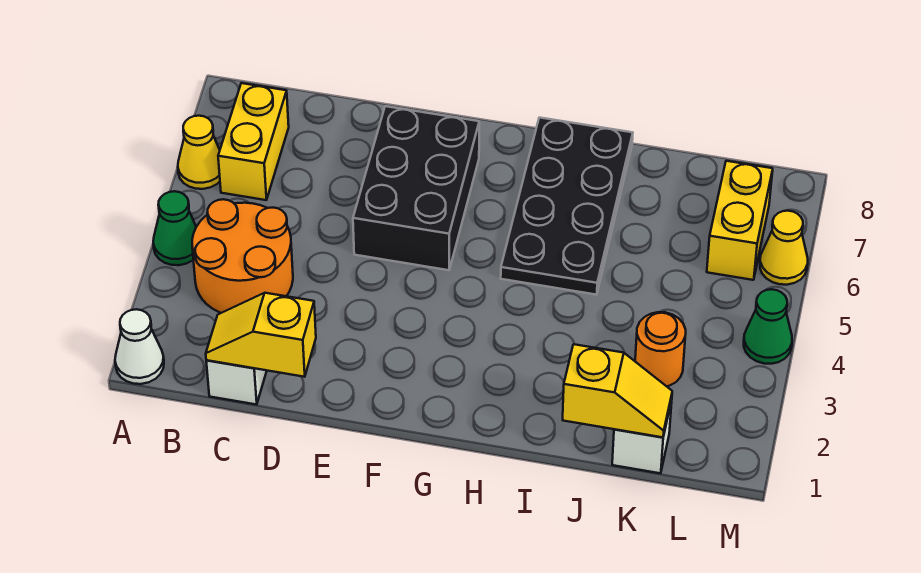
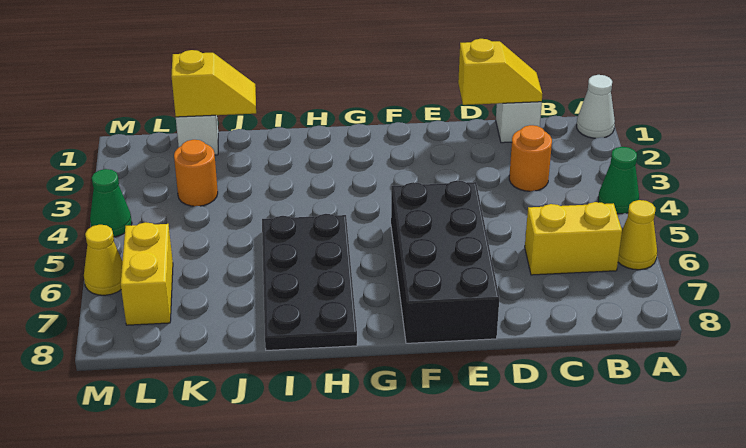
orange 2x2 round brick [192,199,293,313] -> orange 1x1 round brick [509,125,552,191]
yellow 1x2 brick [218,83,289,200] -> yellow 1x2 brick turned to [525,202,622,275]
black 2x3 brick [353,106,479,270] -> black 2x4 brick [391,180,499,343]
yellow 1x2 slope [563,344,672,437] -> yellow 1x2 slope turned to [171,50,256,117]

